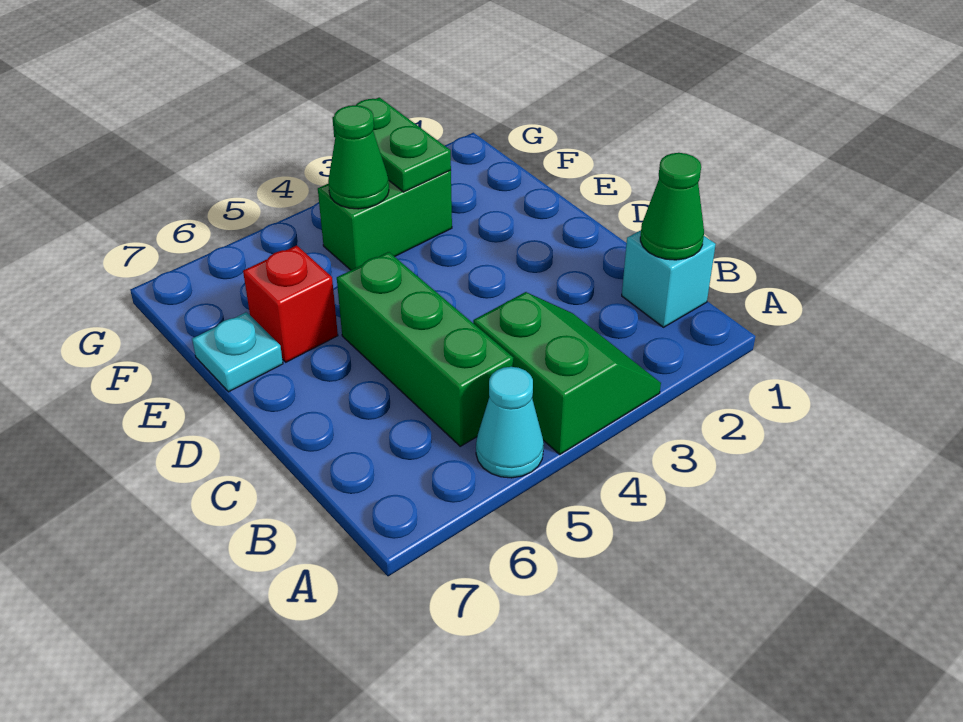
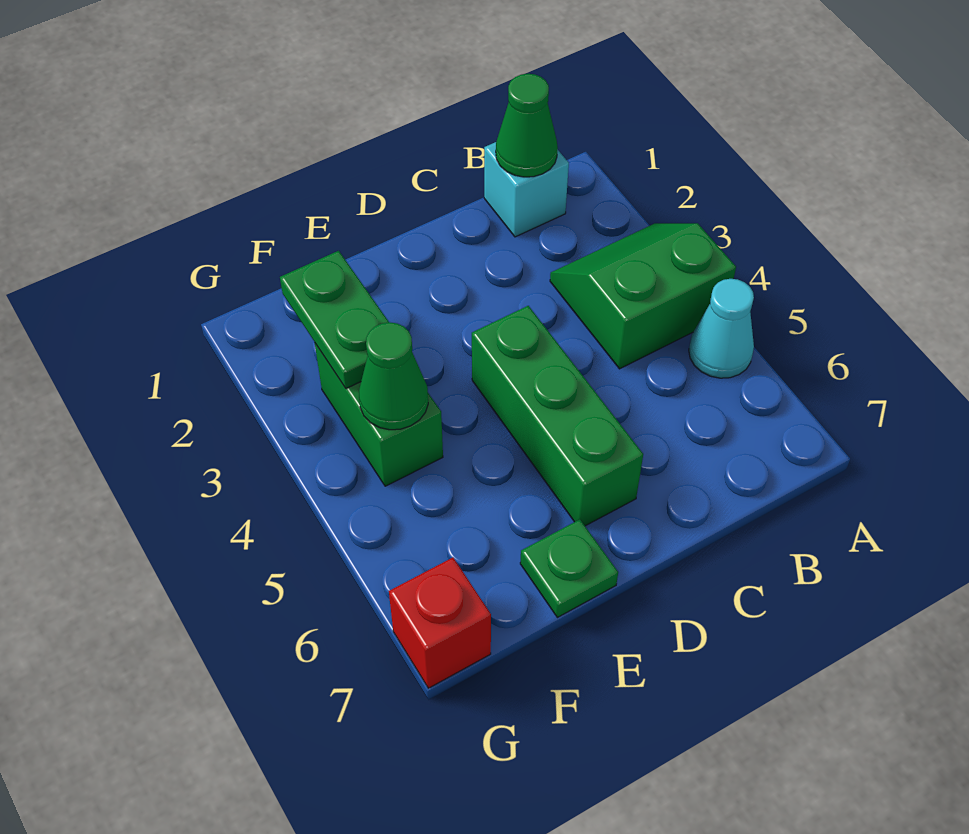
green 1x3 brick [337,252,513,446] -> green 1x3 brick turned to [472,306,643,526]
red 1x1 brick [243,245,338,362] -> red 1x1 brick moved to [389,558,491,688]
cyan 1x1 plate [192,312,283,392] -> green 1x1 plate [520,519,618,618]
green 1x2 plate [332,97,451,192] -> green 1x2 plate turned to [280,251,389,389]

